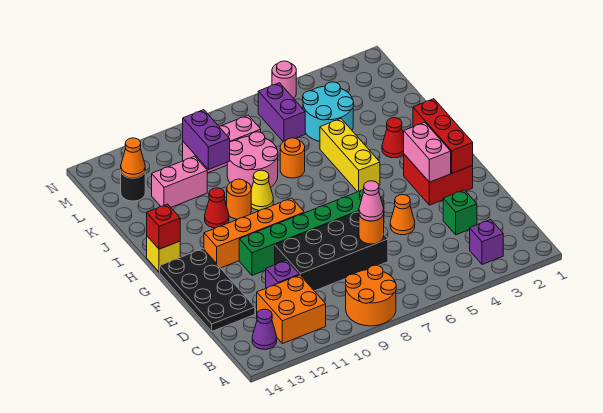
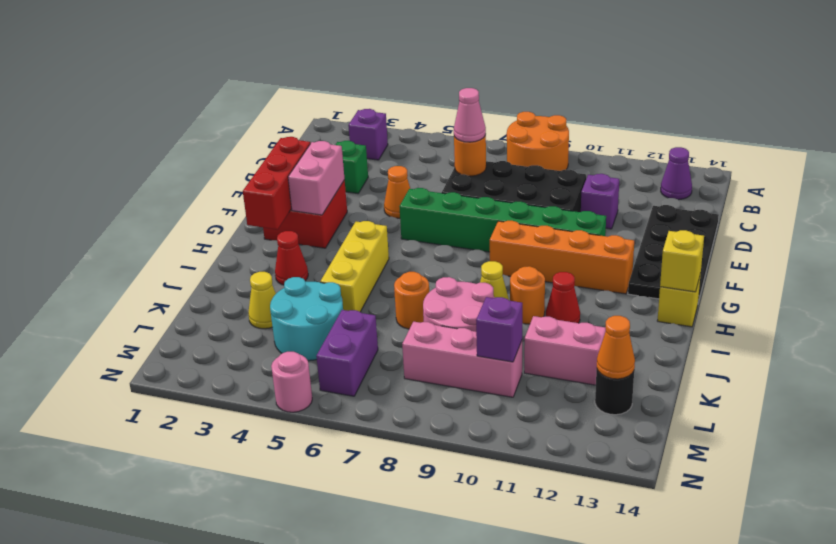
orange 2x2 brick [257,275,326,344] -> none
red 1x1 brick [147,204,180,249] -> yellow 1x1 brick [660,230,704,292]
none -> yellow 1x1 cone [248,272,276,329]
purple 1x2 brick [183,110,230,170] -> purple 1x1 brick [476,297,522,362]

